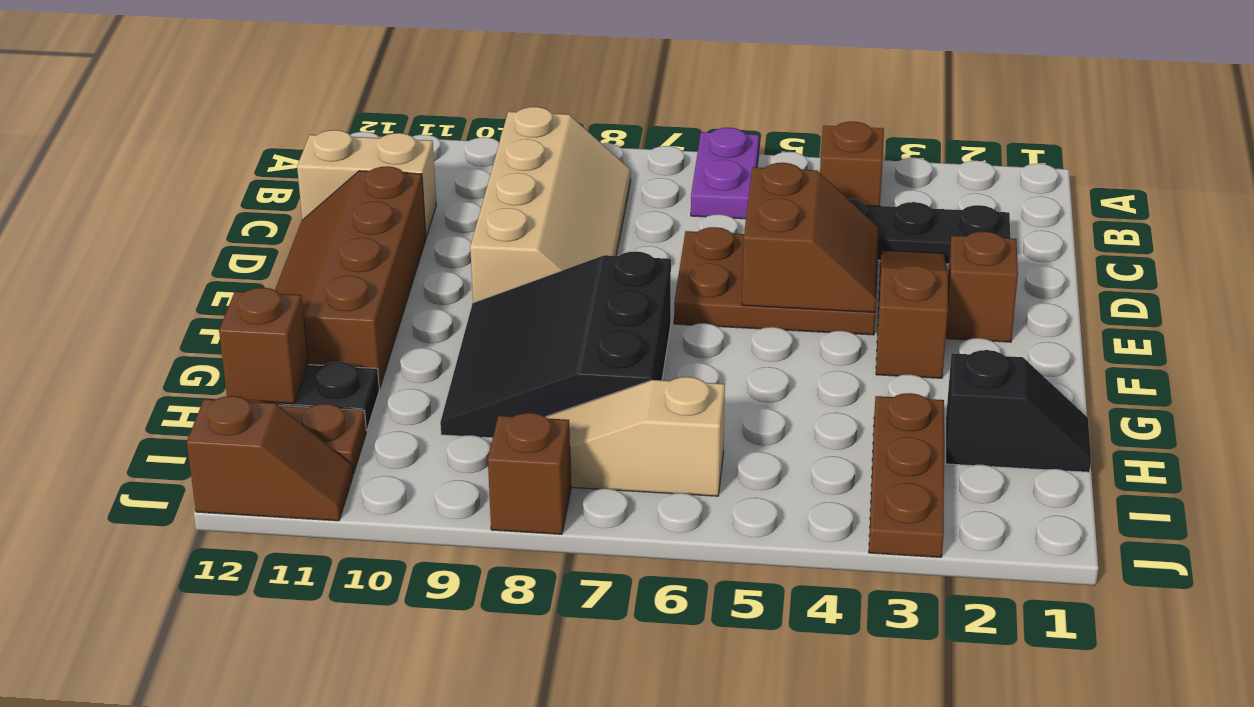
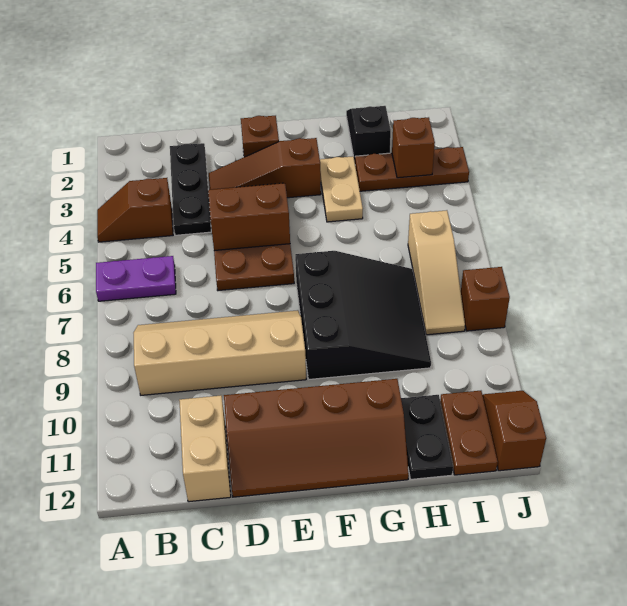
black 3x3 slope [440,251,671,438] -> black 3x3 slope turned to [295,251,431,379]
none -> tan 1x2 plate [320,156,363,222]
brown 1x1 brick [219,288,308,404] -> brown 1x1 brick moved to [392,117,435,178]

